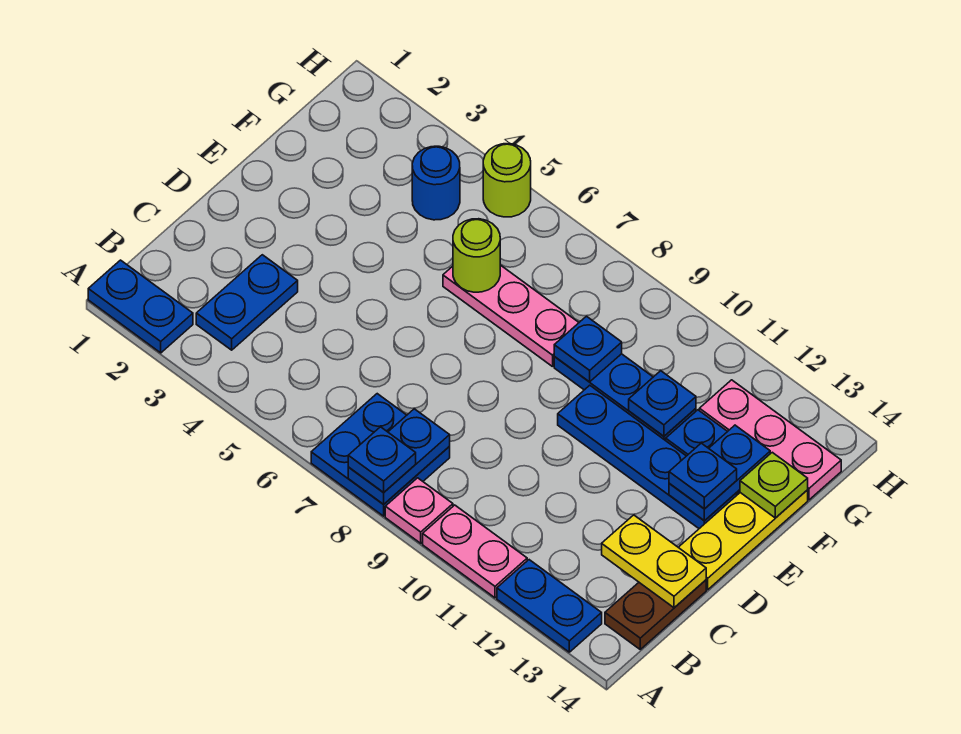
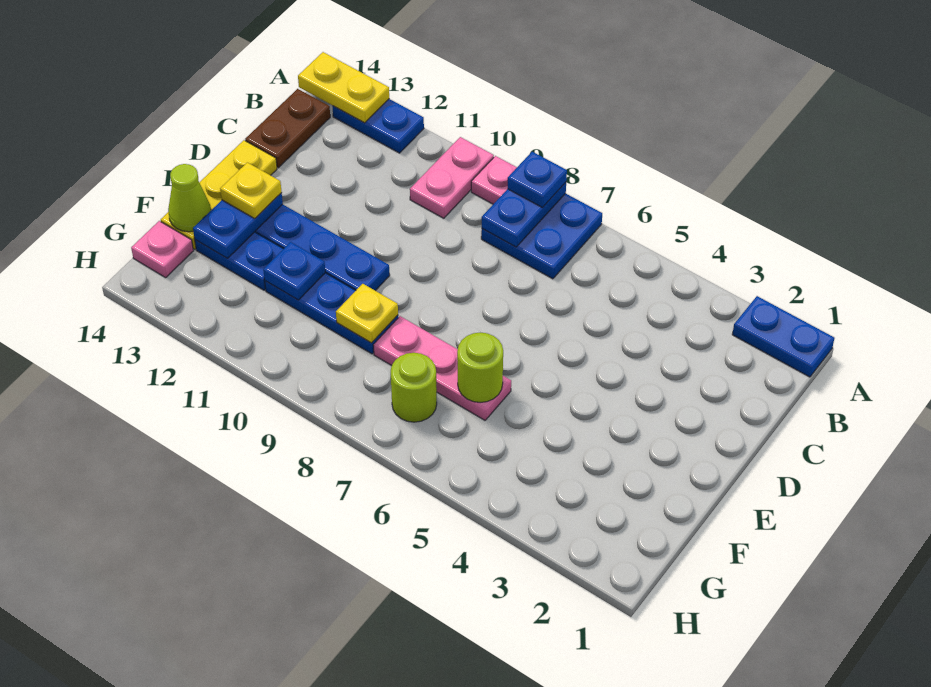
pink 1x2 plate [423,505,527,598] -> pink 1x2 plate turned to [410,137,494,218]
blue 1x2 plate [196,255,298,350] -> none
yellow 1x2 plate [602,515,706,608] -> yellow 1x2 plate moved to [298,52,389,123]
blue 1x1 plate [669,443,737,509] -> yellow 1x1 plate [220,162,282,218]
blue 1x1 plate [554,316,622,382] -> yellow 1x1 plate [336,284,398,343]
lime 1x1 plate [740,452,808,518] -> lime 1x1 cone [168,164,211,232]
blue 1x1 round brick [412,146,460,220] -> none
pink 1x3 plate [699,380,841,500] -> pink 1x1 plate [131,221,193,278]
lime 1x1 round brick [483,144,531,217] -> lime 1x1 round brick moved to [391,353,437,422]

